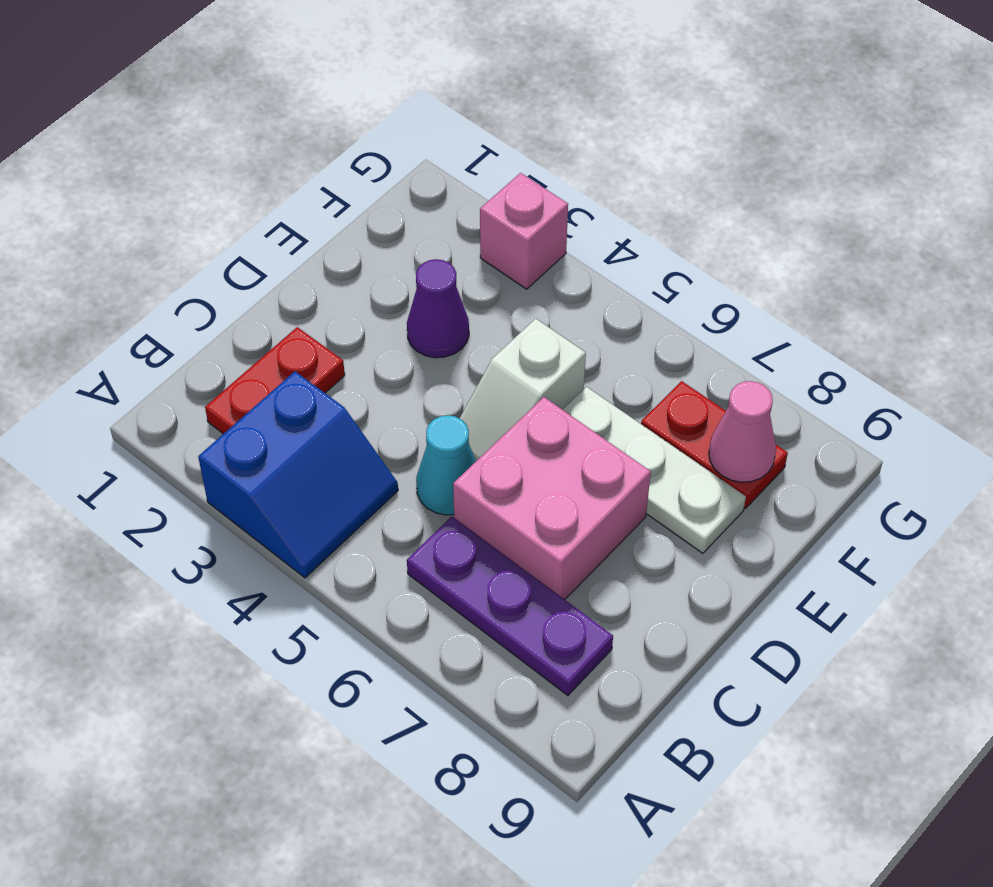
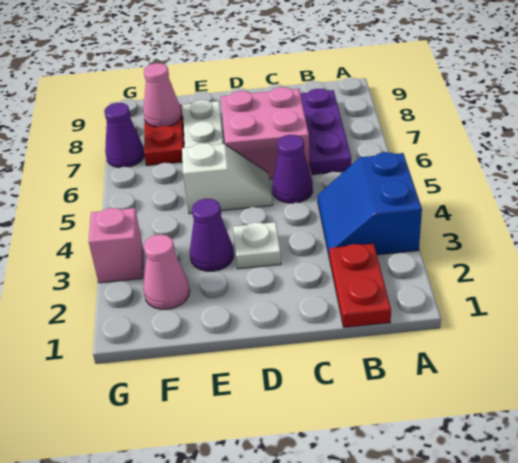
blue 2x2 slope [198,372,398,578] -> blue 2x2 slope turned to [318,152,422,259]
red 1x2 plate [205,327,345,434] -> red 1x2 plate turned to [330,243,391,327]
cyan 1x1 cone [416,415,476,515] -> purple 1x1 cone [272,135,313,203]
none -> white 1x1 plate [233,222,281,269]
none -> pink 1x1 cone [143,234,190,309]
none -> purple 1x1 cone [104,103,144,168]

